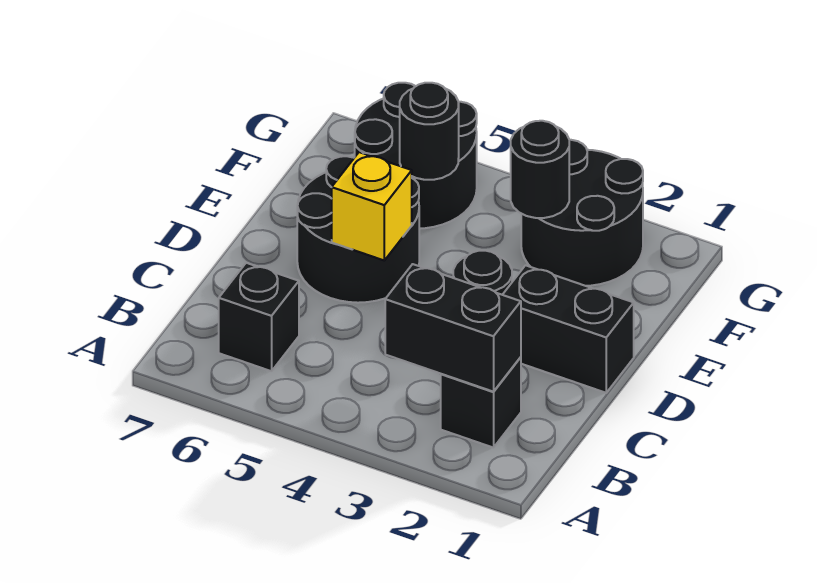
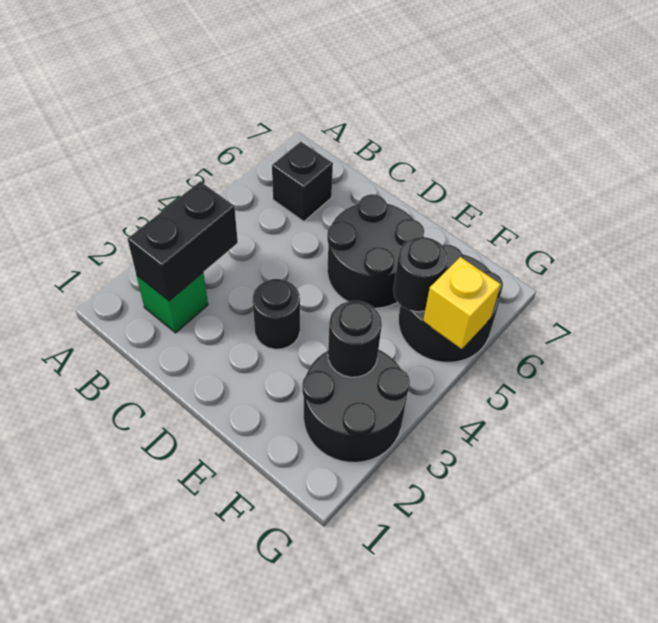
black 1x1 brick [441,357,521,448] -> green 1x1 brick [137,273,208,333]
black 1x2 brick [503,265,634,393] -> none
yellow 1x1 brick [332,152,412,260] -> yellow 1x1 brick moved to [423,257,501,349]

